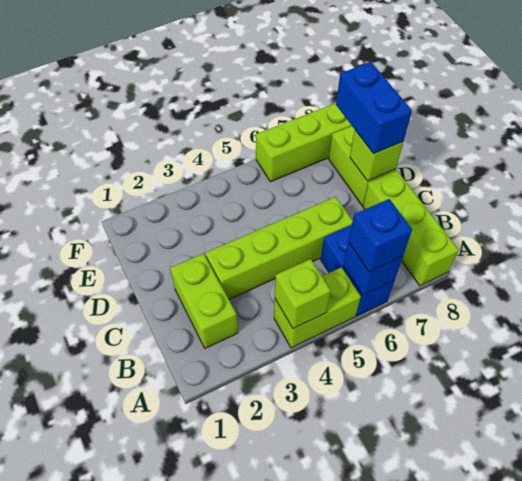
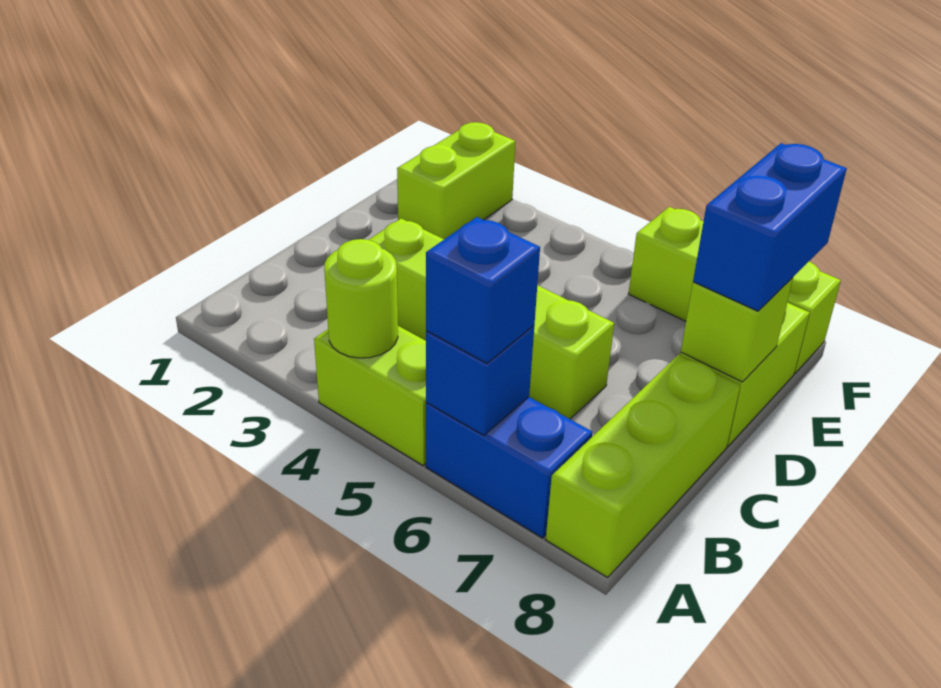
lime 1x1 brick [275,259,331,328] -> lime 1x1 round brick [324,239,398,358]
blue 1x2 brick [321,225,394,316] -> blue 1x2 brick turned to [426,397,593,538]
lime 1x2 brick [170,254,238,348] -> lime 1x2 brick moved to [397,122,515,239]

